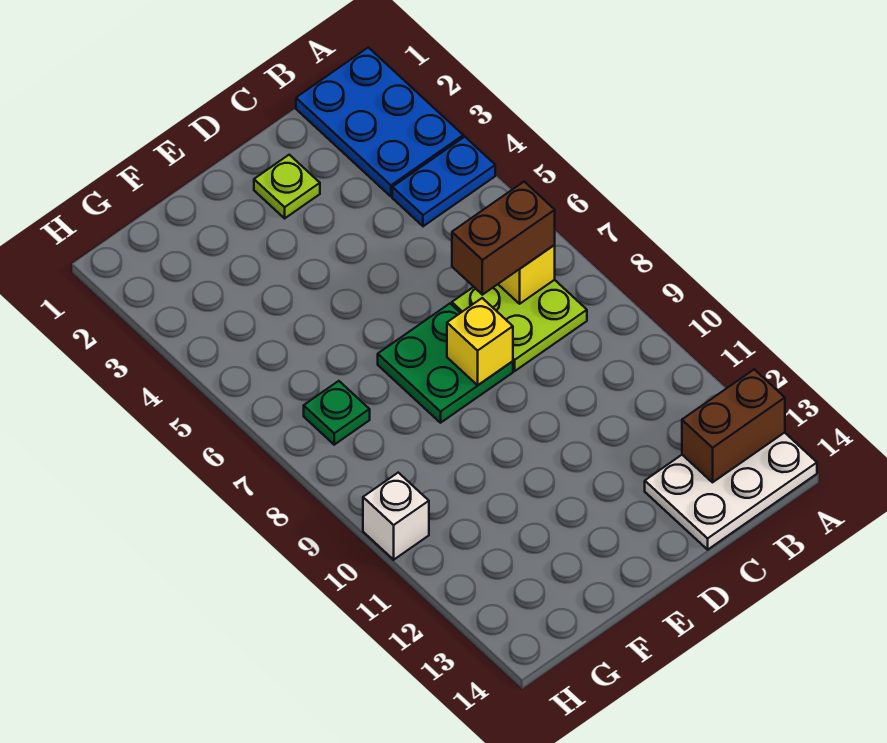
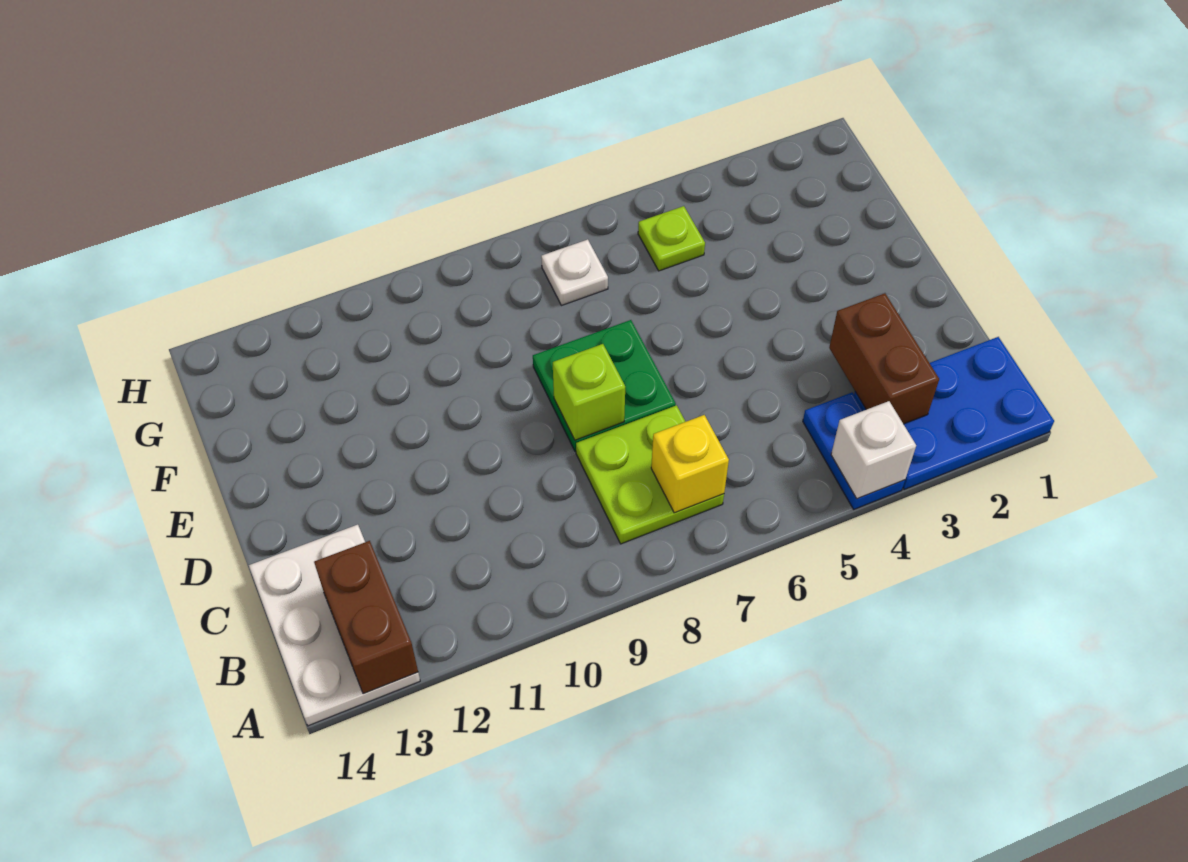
brown 1x2 brick [452,182,555,295] -> brown 1x2 brick moved to [829,293,939,424]
lime 1x1 plate [254,155,320,218] -> lime 1x1 plate moved to [638,206,705,271]
yellow 1x1 brick [447,298,513,385] -> lime 1x1 brick [553,344,625,440]
green 1x1 plate [304,381,370,445] -> white 1x1 plate [541,239,608,306]
white 1x1 brick [363,473,429,560] -> white 1x1 brick moved to [831,401,916,499]

